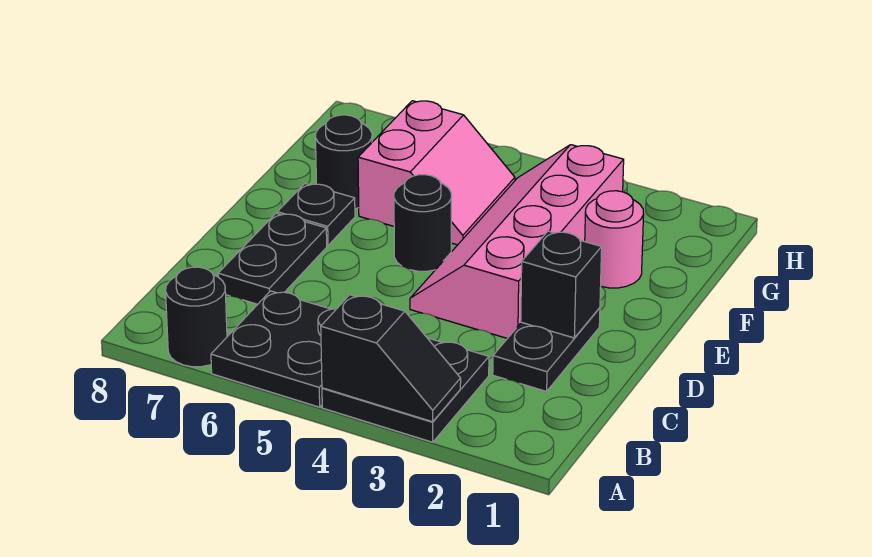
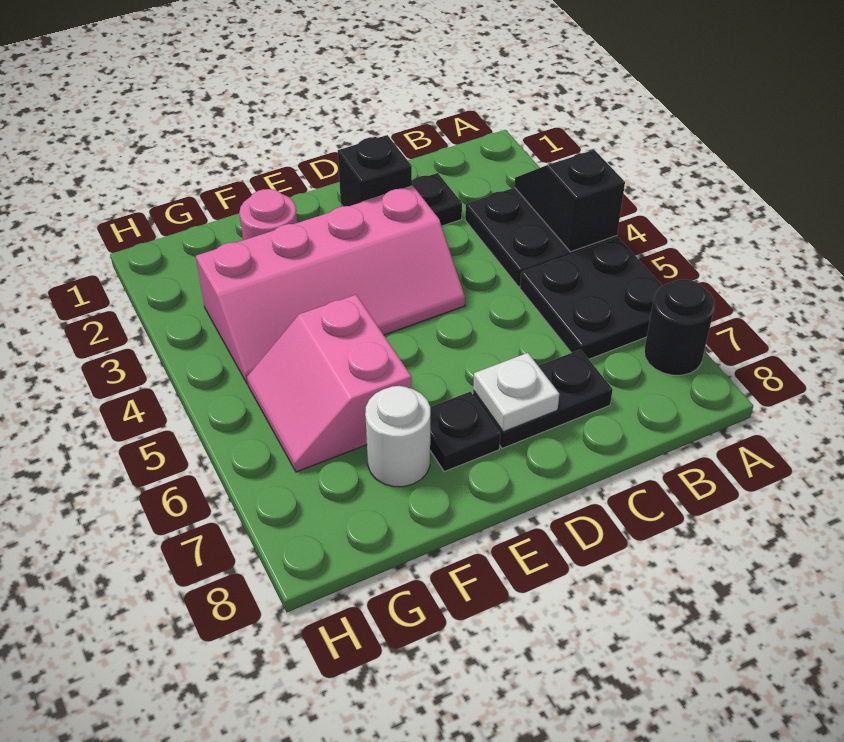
none -> white 1x1 plate [473,353,559,432]
black 1x1 round brick [394,175,451,271] -> none
pink 2x2 slope [358,101,515,245] -> pink 2x2 slope turned to [247,295,411,472]
black 1x1 round brick [316,115,372,209] -> white 1x1 round brick [365,386,430,487]

